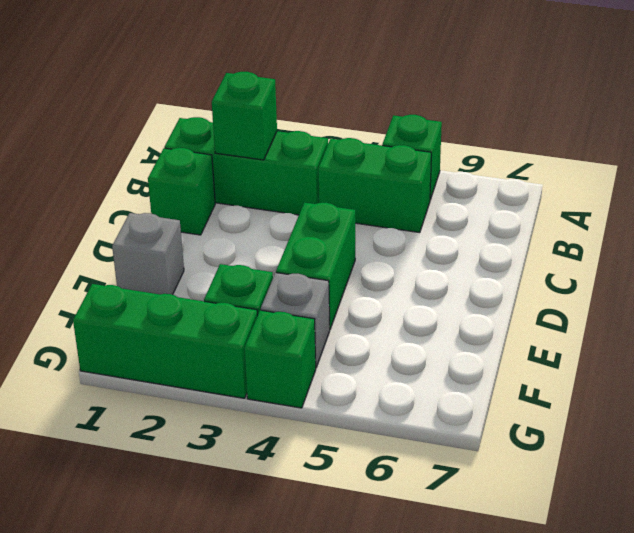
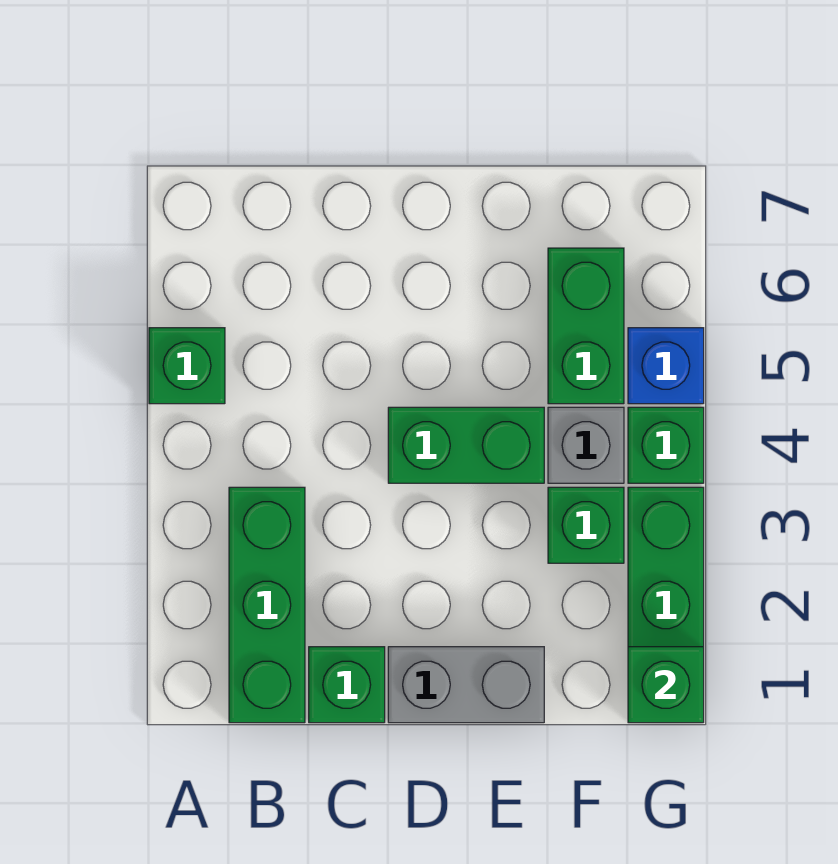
green 1x1 brick [212,72,277,160] -> green 1x1 brick moved to [628,647,704,723]
green 1x2 brick [318,138,431,233] -> green 1x2 brick moved to [548,248,624,404]
grey 1x1 brick [112,213,184,295] -> grey 1x2 brick [388,647,544,723]
none -> blue 1x1 brick [628,328,704,404]

